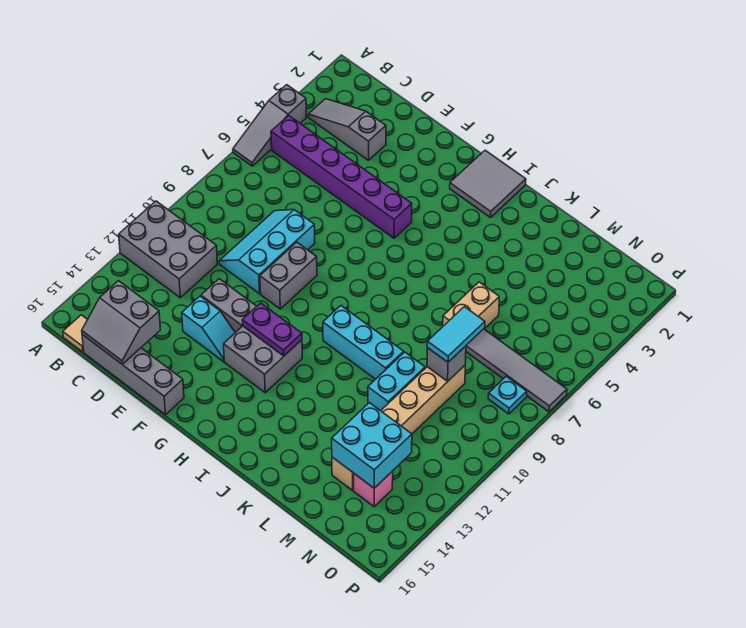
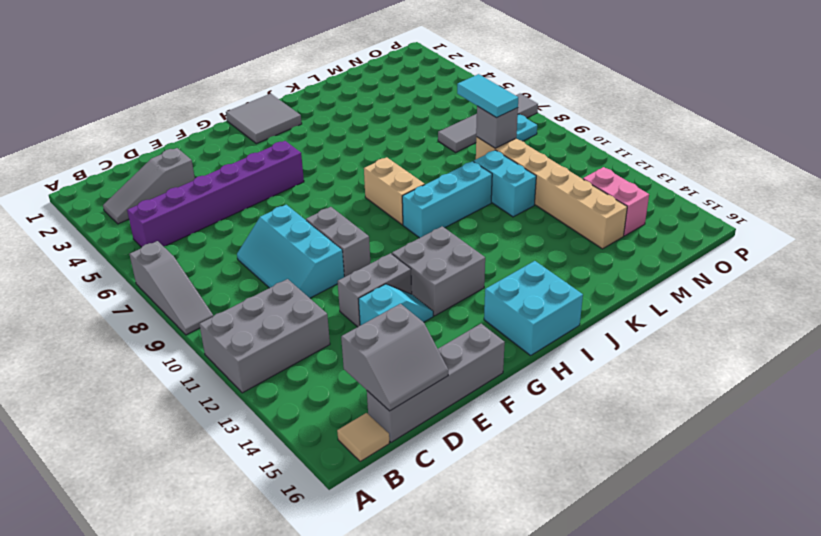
grey 1x3 slope [233,85,306,166] -> grey 1x3 slope moved to [129,241,213,335]
purple 1x2 plate [242,303,302,356] -> none
tan 1x2 brick [443,282,499,329] -> tan 1x2 brick moved to [364,157,425,225]
cyan 2x2 brick [332,403,412,488] -> cyan 2x2 brick moved to [484,261,583,355]
pink 1x1 brick [354,471,393,507] -> pink 1x2 brick [583,167,649,236]

